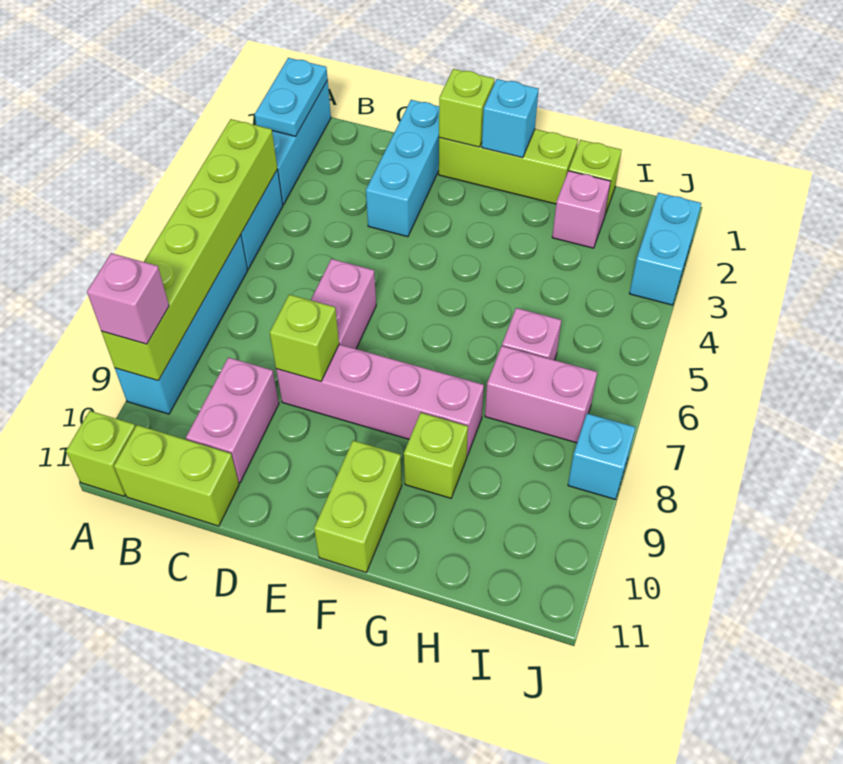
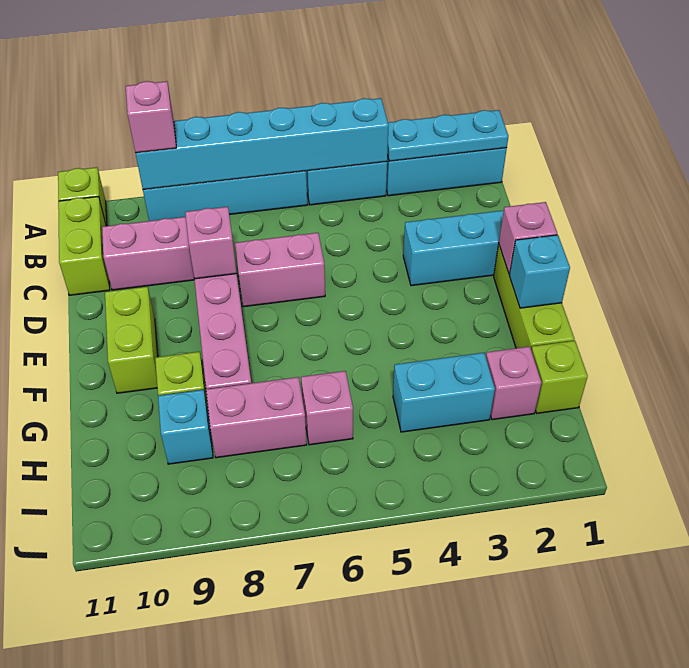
cyan 1x2 plate [255,58,328,136] -> cyan 1x3 plate [387,110,508,161]
lime 1x6 brick [101,119,277,381] -> cyan 1x6 brick [135,98,389,189]
lime 1x1 brick [270,295,339,381] -> pink 1x1 brick [185,207,237,279]
lime 1x1 brick [439,69,494,147] -> pink 1x1 brick [499,202,557,274]
lime 1x2 brick [314,441,402,572] -> lime 1x2 brick turned to [105,287,158,393]
pink 1x2 brick [485,346,597,443] -> pink 1x2 brick turned to [206,377,307,458]
cyan 1x2 brick [629,193,701,305] -> cyan 1x2 brick moved to [393,353,495,432]
cyan 1x1 brick [568,414,635,499] -> cyan 1x1 brick moved to [158,390,213,464]

